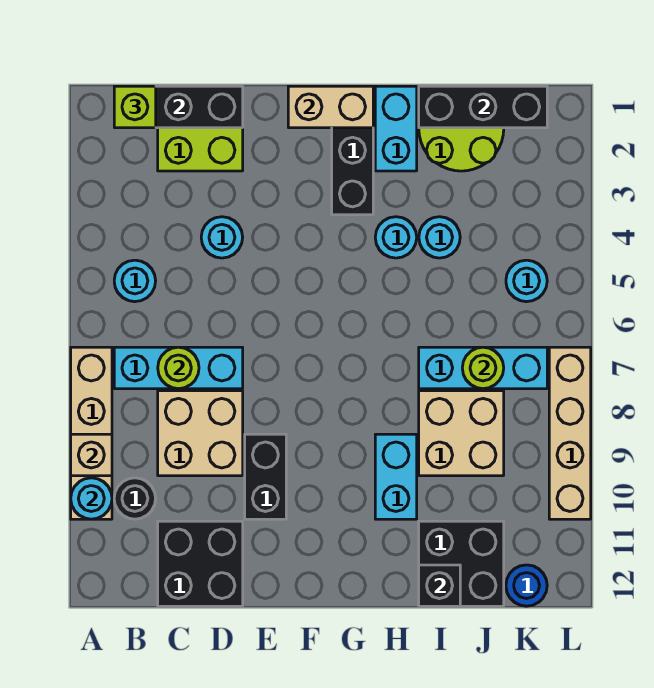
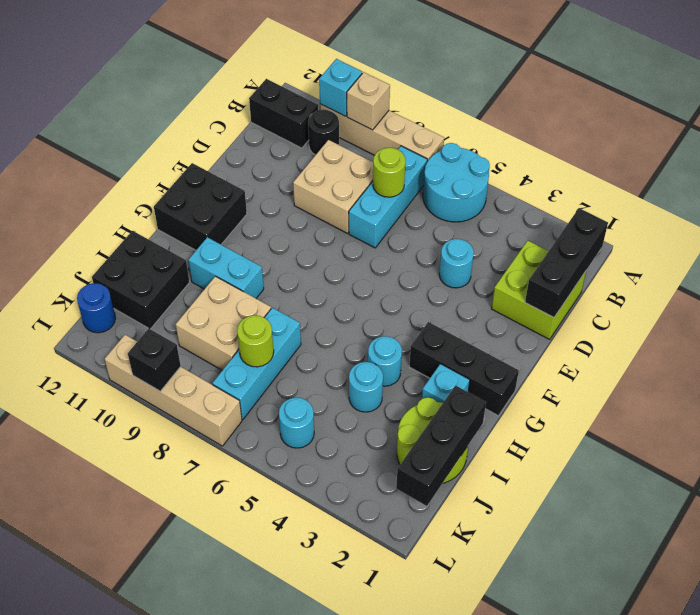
cyan 1x1 round brick [71,478,112,519] -> cyan 1x1 brick [319,59,362,116]
lime 1x1 brick [114,86,156,128] -> none
cyan 1x1 round brick [114,260,156,302] -> cyan 2x2 round brick [423,143,490,222]
black 2x2 brick [158,521,243,606] -> black 2x2 brick moved to [154,163,247,250]
black 1x2 brick [245,434,286,519] -> black 1x2 brick moved to [249,79,318,148]
tan 1x2 brick [288,86,373,128] -> none
cyan 1x2 brick [375,86,417,171] -> cyan 1x1 brick [422,364,470,403]
black 1x1 brick [419,565,460,606] -> black 1x1 brick moved to [128,328,181,391]

